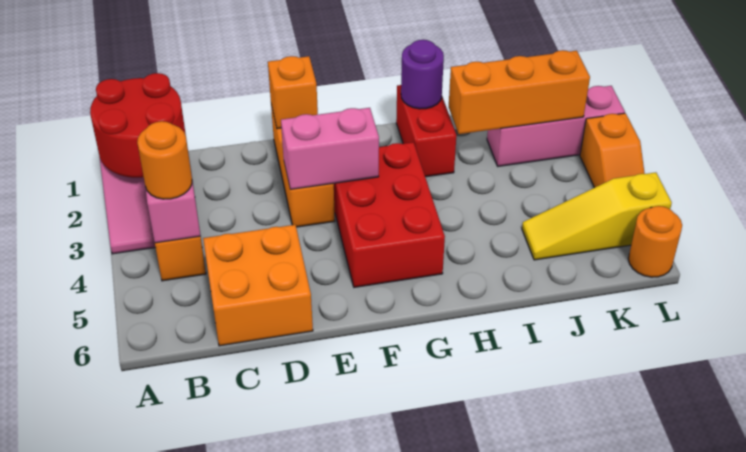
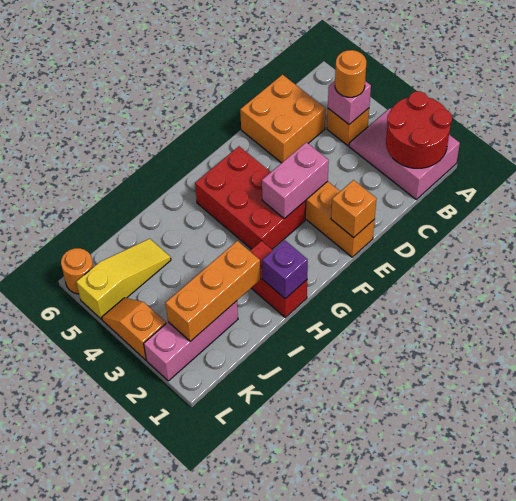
purple 1x1 round brick [401,40,444,109] -> purple 1x1 brick [262,240,308,299]

